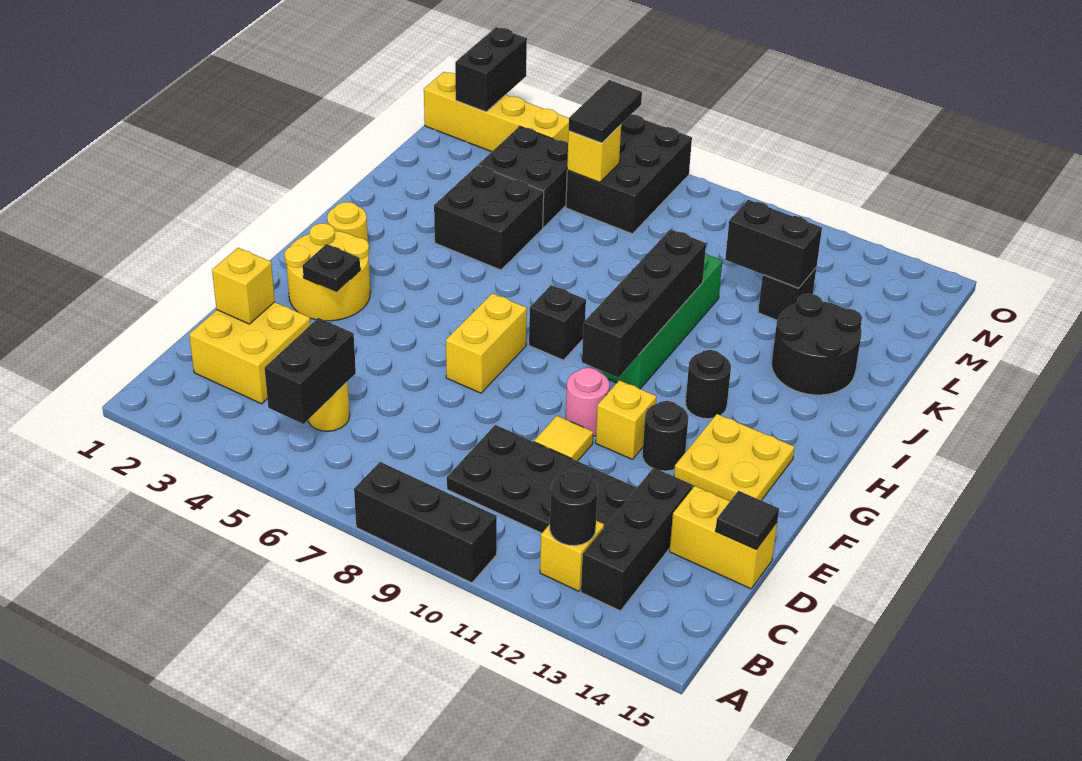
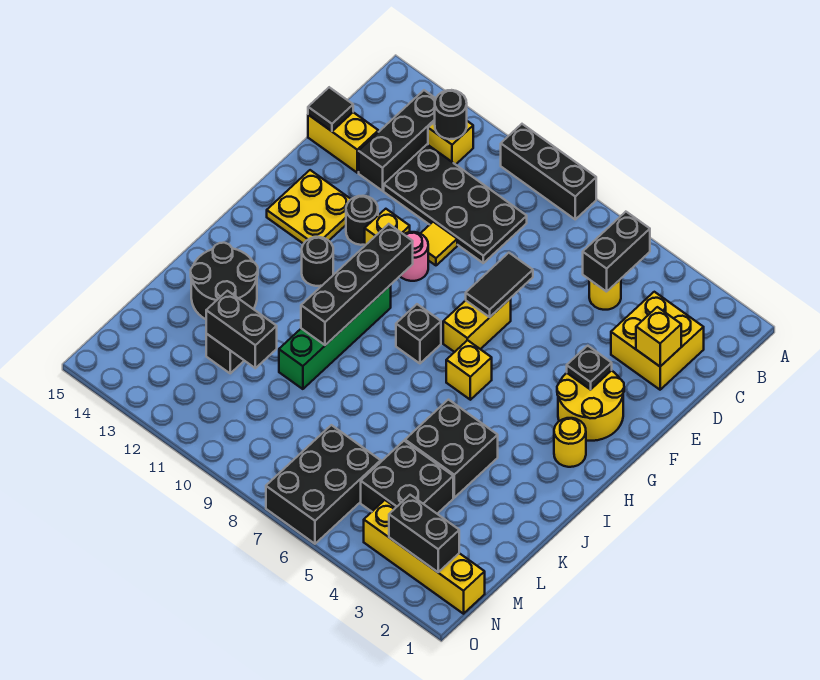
yellow 1x1 brick [567,125,621,182] -> yellow 1x1 brick moved to [446,340,492,400]
black 1x2 tile [569,80,642,143] -> black 1x2 tile moved to [466,253,533,317]
black 1x2 brick [455,27,527,112] -> black 1x2 brick turned to [389,495,459,572]

